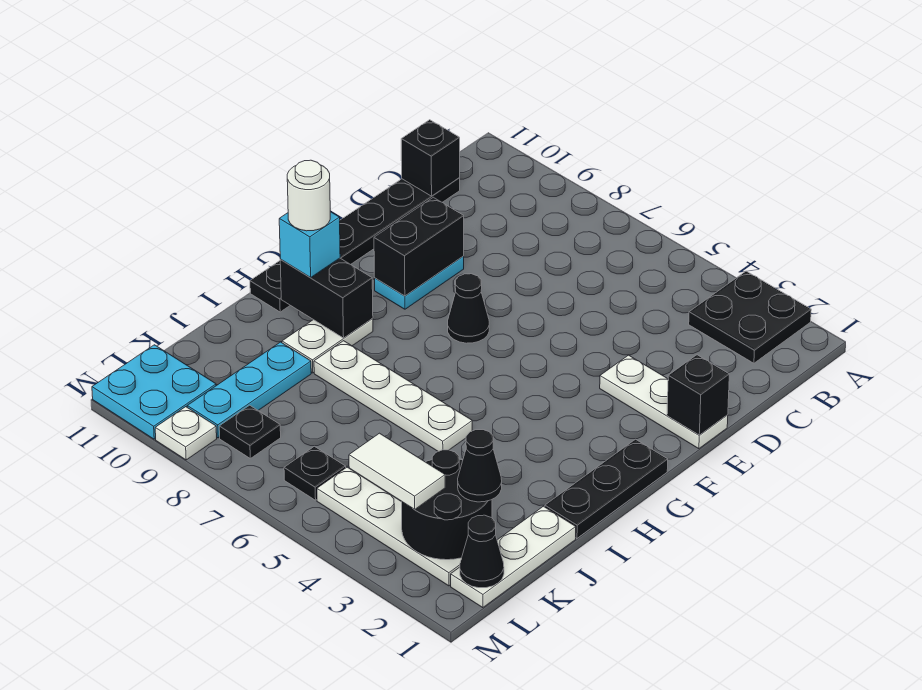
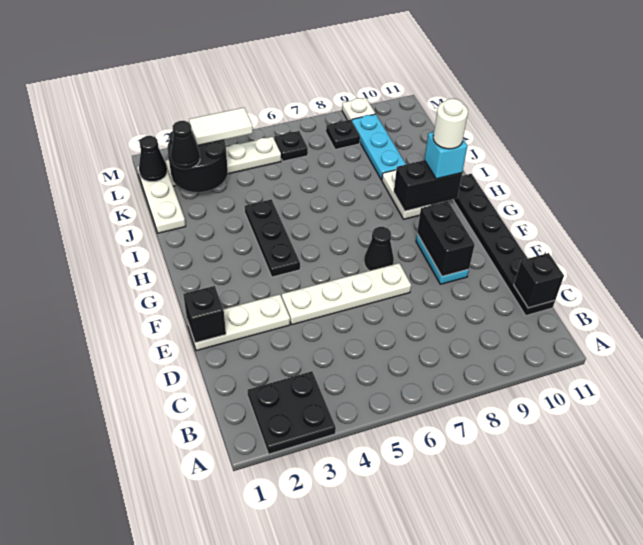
black 1x3 plate [545,439,668,538] -> black 1x3 plate moved to [245,199,300,277]
white 1x4 plate [314,341,472,451] -> white 1x4 plate moved to [282,263,411,325]
cyan 2x2 plate [92,345,216,439] -> none

